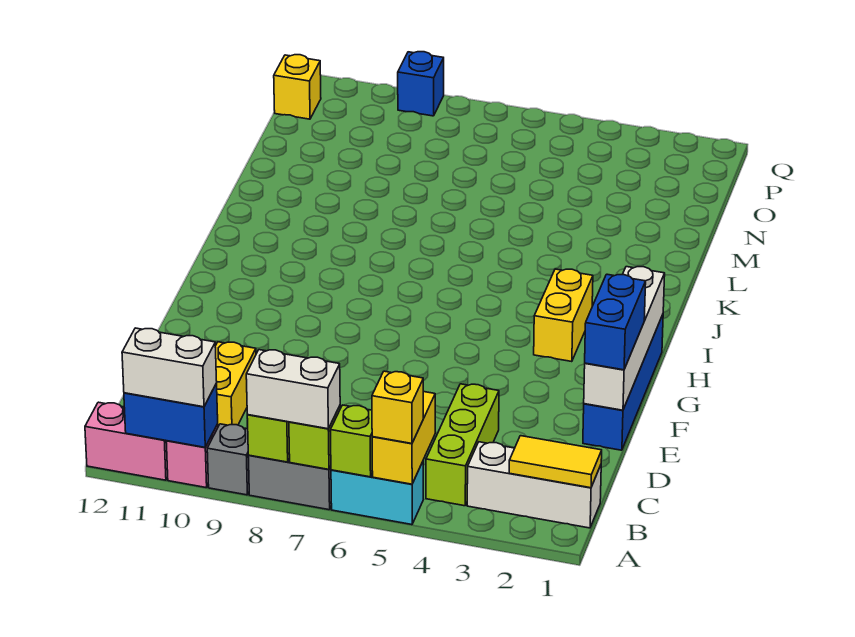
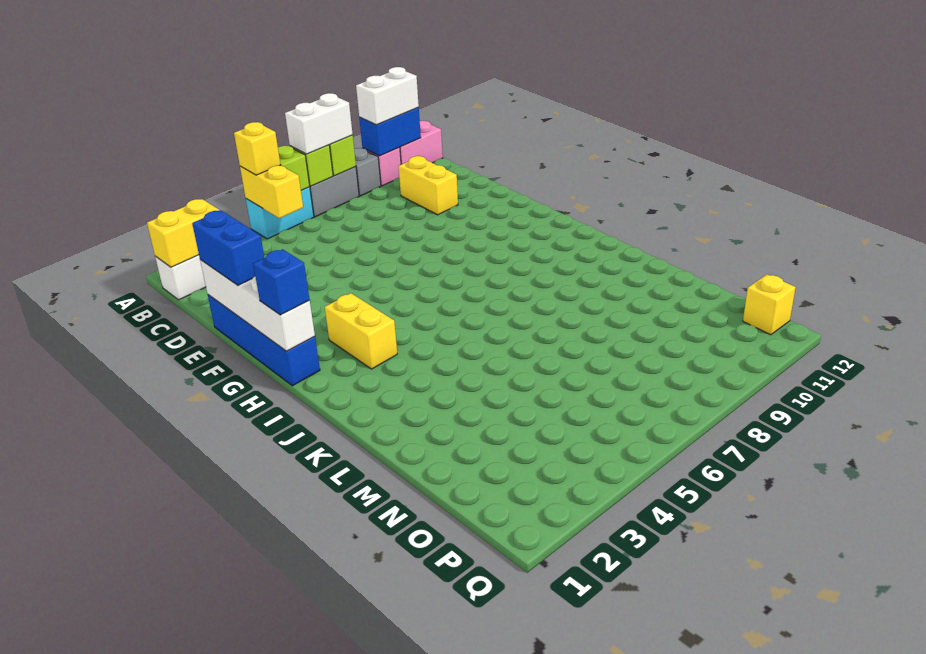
yellow 1x2 tile [509,436,602,488] -> yellow 1x2 brick [147,199,219,267]
lime 1x3 brick [426,384,499,506] -> none
blue 1x1 brick [398,52,444,116] -> blue 1x1 brick moved to [253,249,310,315]

